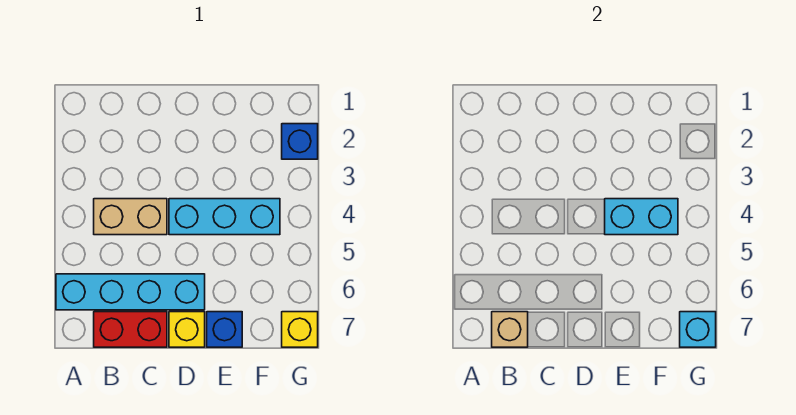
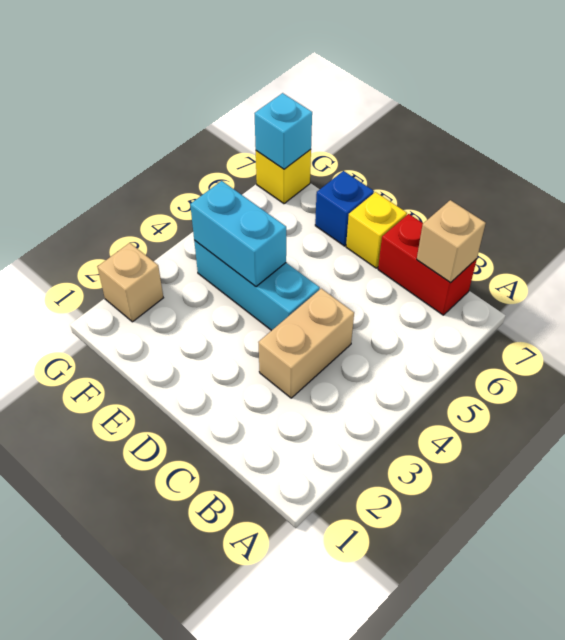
cyan 1x4 brick [56,274,205,310] -> none
tan 1x2 brick [94,199,167,235] -> tan 1x2 brick turned to [258,289,354,398]
blue 1x1 brick [282,124,318,159] -> tan 1x1 brick [97,243,163,322]

